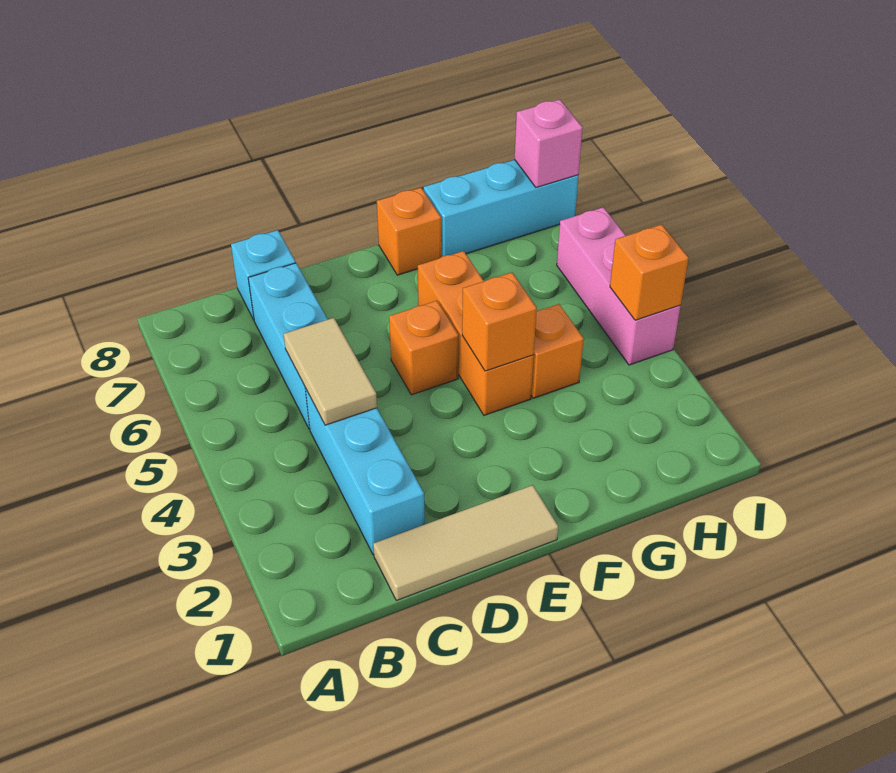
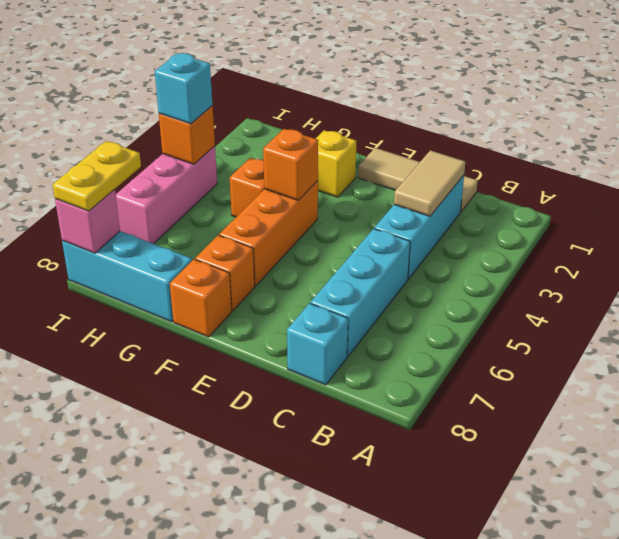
tan 1x2 tile [284,318,377,425] -> tan 1x2 tile moved to [394,150,465,216]
orange 1x1 brick [389,301,459,395] -> orange 1x1 brick moved to [195,235,255,311]
none -> yellow 1x1 brick [316,130,356,197]
none -> cyan 1x1 brick [155,53,212,124]
none -> yellow 1x2 plate [52,141,141,211]

